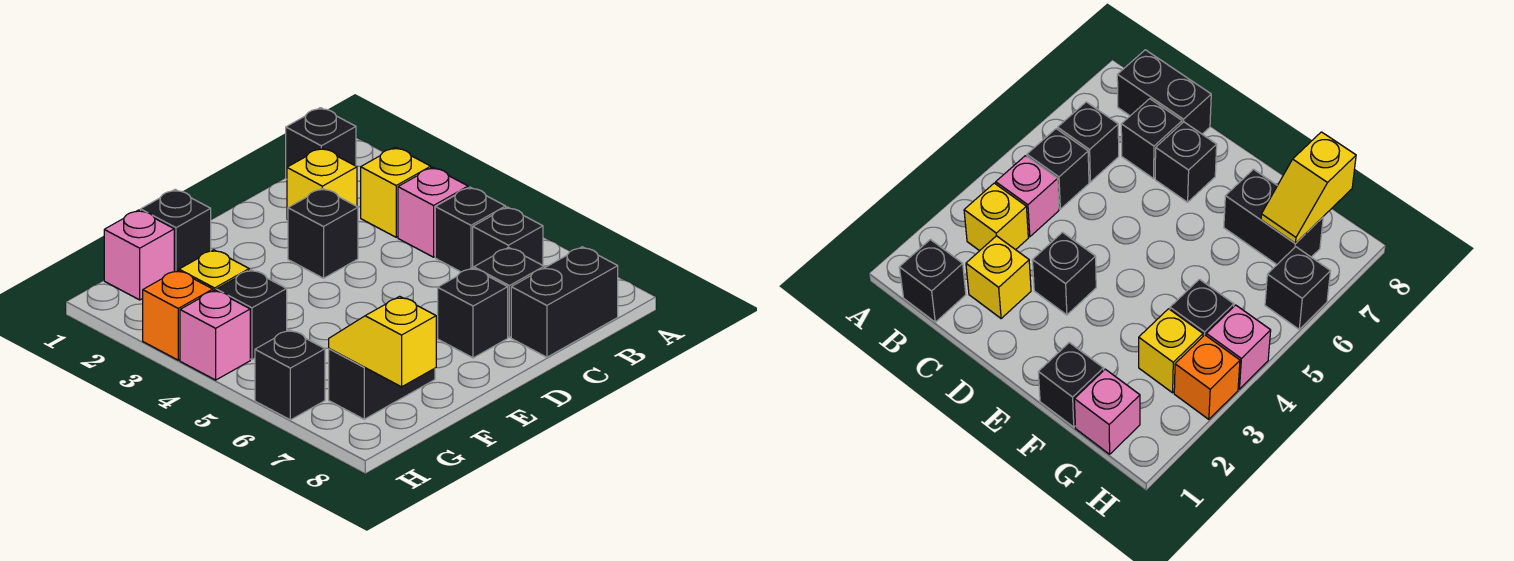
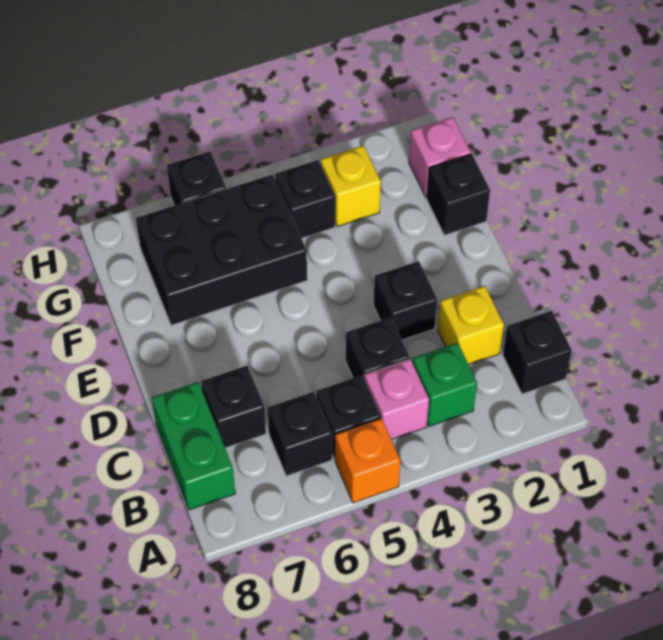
yellow 1x1 brick [361,147,431,237] -> green 1x1 brick [412,343,477,426]
black 1x2 brick [511,247,618,357] -> green 1x2 brick [152,382,235,510]
black 1x1 brick [438,268,508,358] -> black 1x1 brick moved to [346,317,409,379]
black 1x2 brick [329,349,435,419] -> black 2x3 brick [136,174,307,325]
yellow 1x2 slope [329,296,436,387] -> none
orange 1x1 brick [143,270,213,360] -> orange 1x1 brick moved to [335,418,400,503]
pink 1x1 brick [180,290,250,380] -> none

